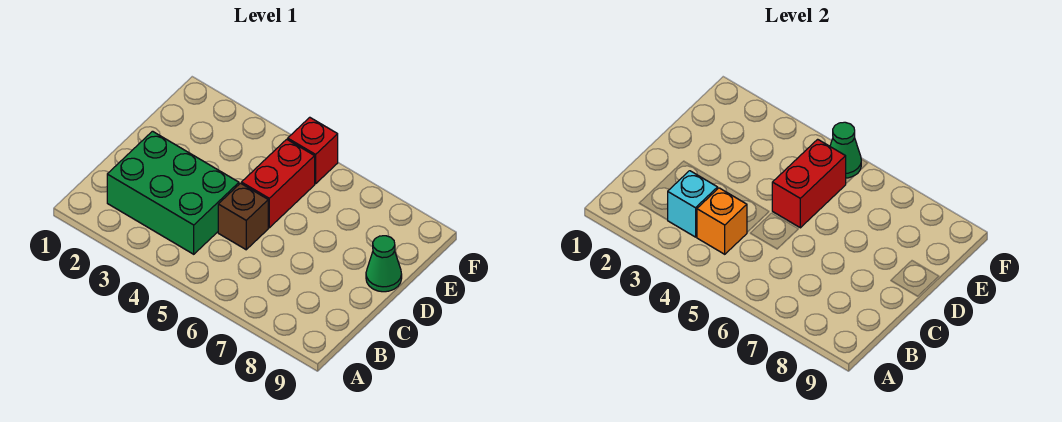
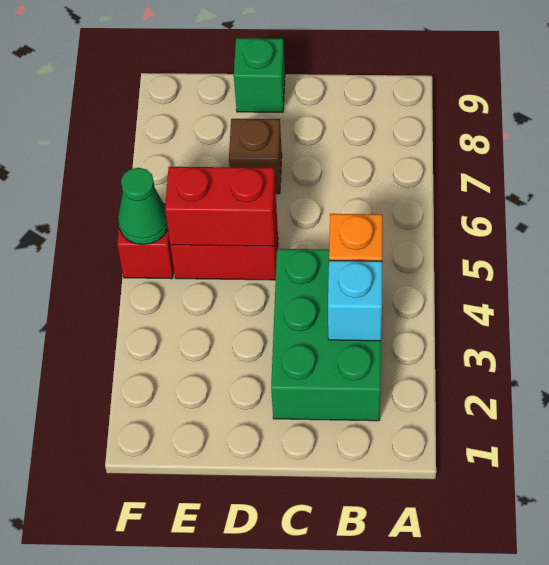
brown 1x1 brick [218,183,268,250] -> brown 1x1 brick moved to [229,119,282,194]
green 1x1 cone [366,236,402,292] -> green 1x1 brick [234,38,285,112]

